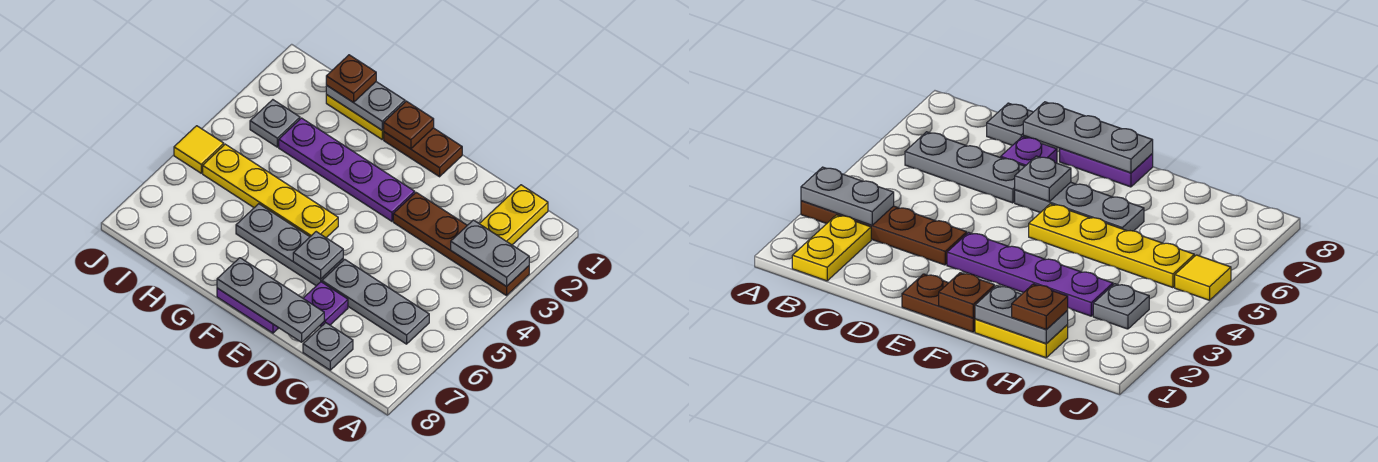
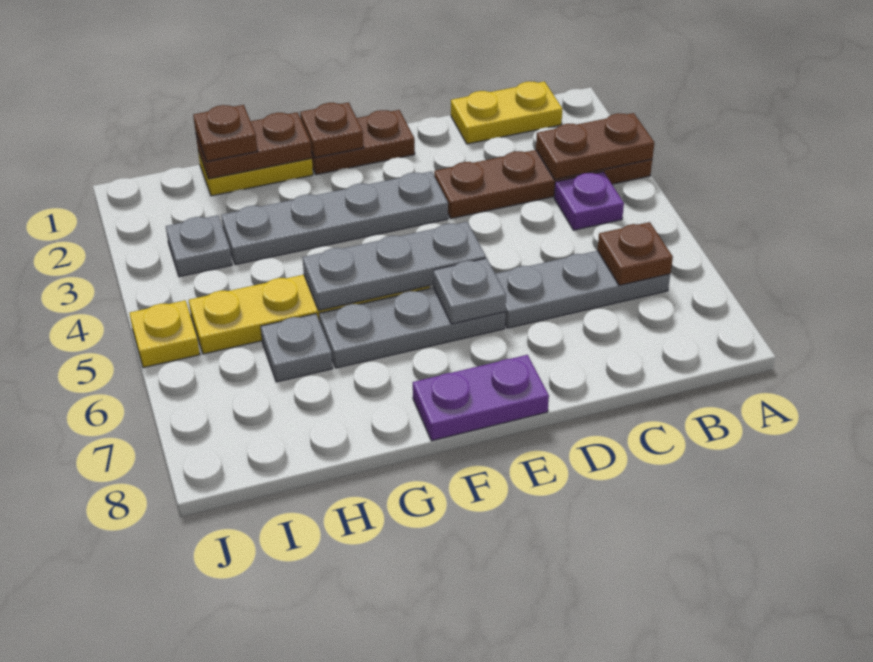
grey 1x2 plate [451,220,529,286] -> brown 1x2 plate [536,113,654,180]
yellow 1x2 plate [479,185,548,245] -> yellow 1x2 plate turned to [451,81,562,144]
none -> brown 1x1 plate [597,222,673,285]
grey 1x1 plate [303,323,353,370] -> grey 1x1 plate moved to [261,314,333,382]
purple 1x1 plate [303,282,348,326] -> purple 1x1 plate moved to [554,172,624,230]
grey 1x3 plate [217,258,324,342] -> grey 1x3 plate moved to [302,222,486,310]
purple 1x4 plate [279,118,415,221] -> grey 1x4 plate [221,171,448,265]
grey 1x2 plate [326,82,405,130] -> brown 1x2 plate [196,112,312,179]
yellow 1x1 tile [174,126,224,173] -> yellow 1x1 plate [129,300,200,368]

